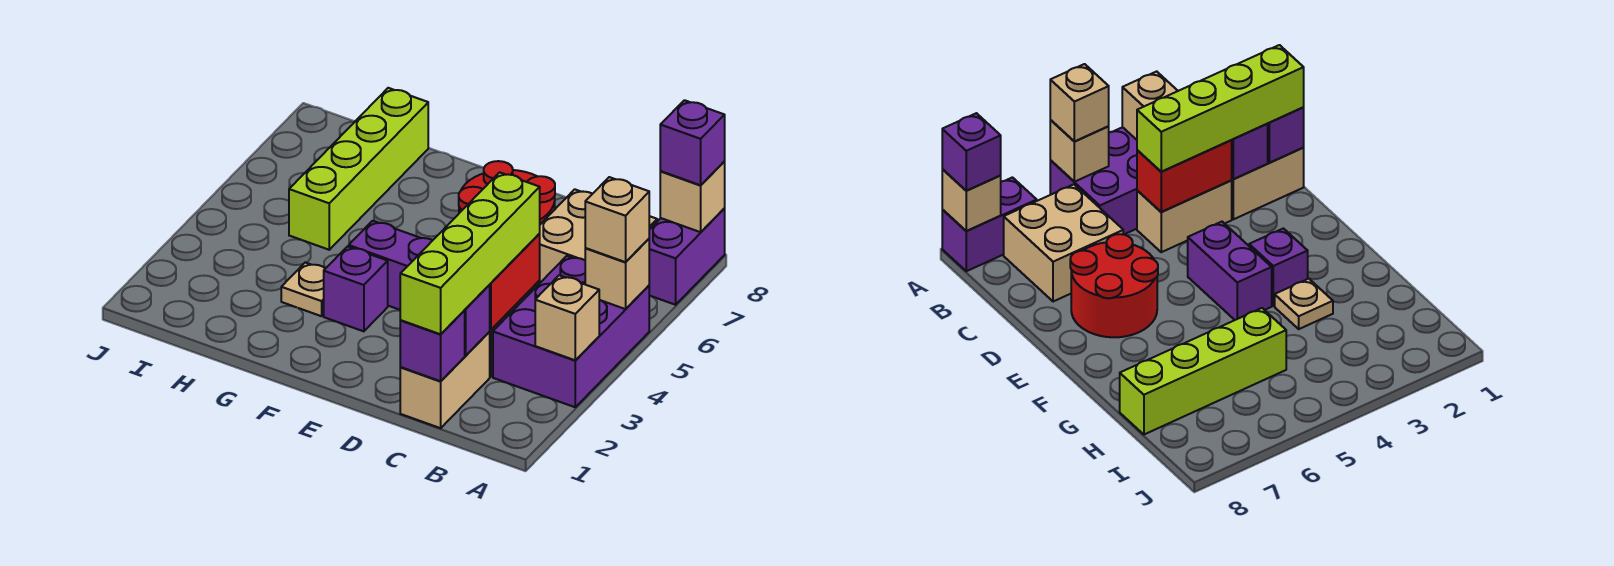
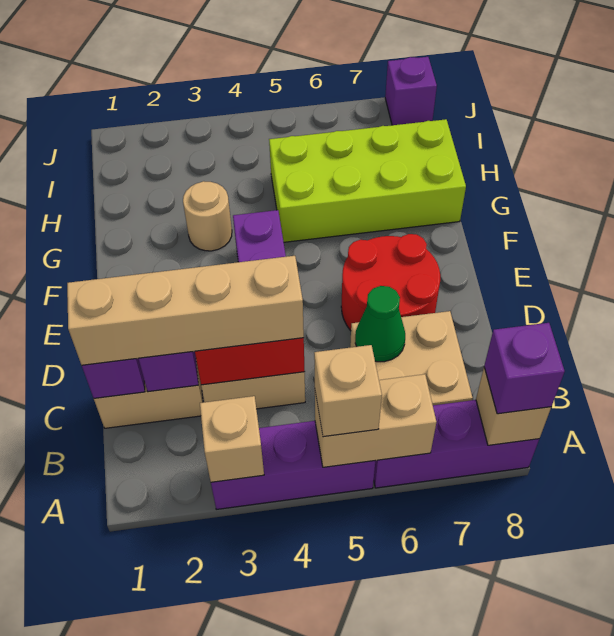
purple 2x3 brick [493,256,649,407] -> purple 1x3 brick [211,421,375,509]
tan 1x1 brick [585,239,649,309] -> tan 1x2 brick [315,374,436,467]
purple 1x2 brick [649,209,725,305] -> purple 1x3 brick [374,400,539,488]
lime 1x4 brick [400,172,540,334] -> tan 1x4 brick [67,256,304,365]
none -> green 1x1 cone [355,286,405,362]
purple 1x1 brick [324,246,388,331] -> purple 1x1 brick moved to [385,57,437,125]
tan 1x1 plate [281,262,325,316] -> tan 1x1 round brick [183,181,232,251]
lime 1x4 brick [289,88,428,250] -> lime 2x4 brick [269,119,466,242]

